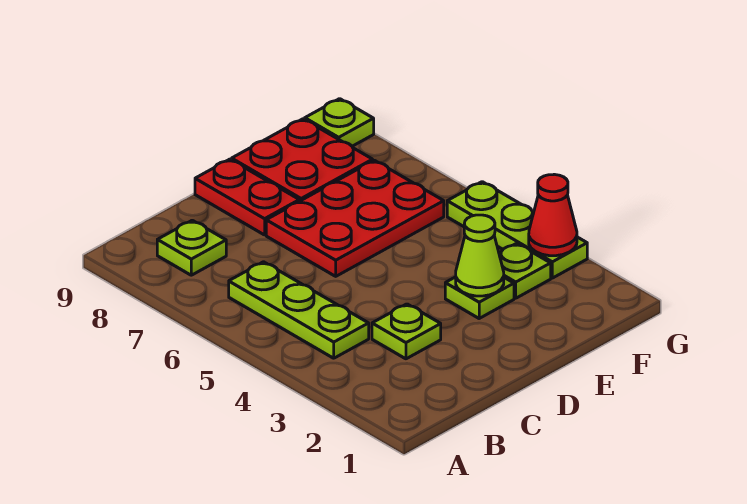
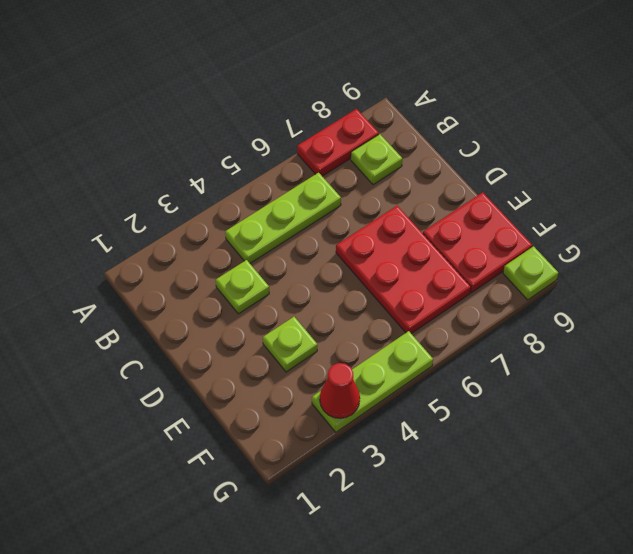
red 1x2 plate [195,159,299,235] -> red 1x2 plate moved to [297,109,379,176]
lime 1x1 cone [456,215,504,296] -> none
lime 1x1 plate [499,243,551,298] -> none

